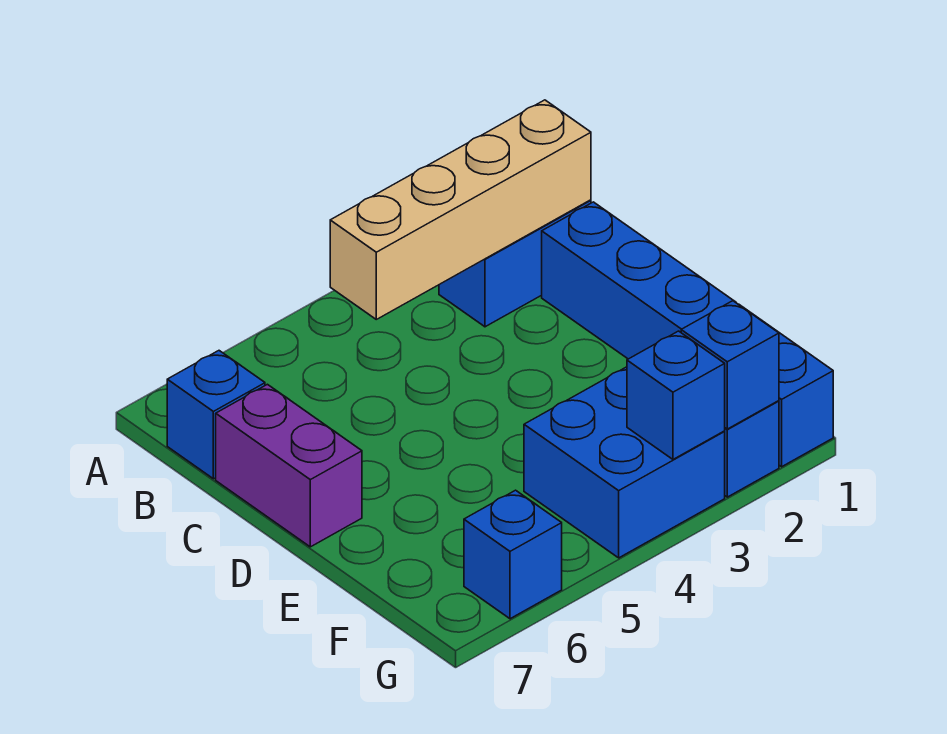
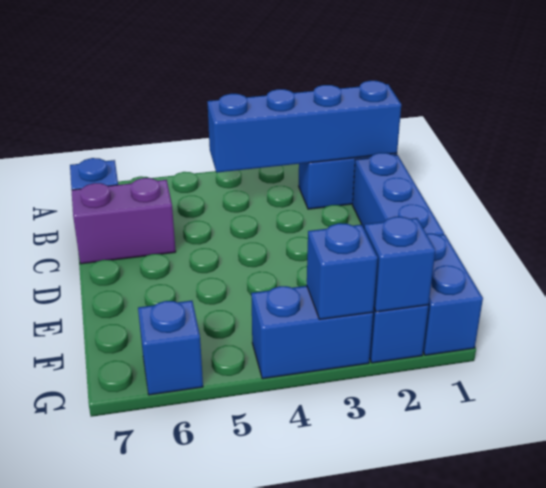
tan 1x4 brick [330,100,591,319] -> blue 1x4 brick [207,81,401,173]
purple 1x2 brick [216,384,362,547] -> purple 1x2 brick turned to [71,178,176,264]
blue 2x2 brick [524,367,725,558] -> blue 1x2 brick [251,286,373,379]

